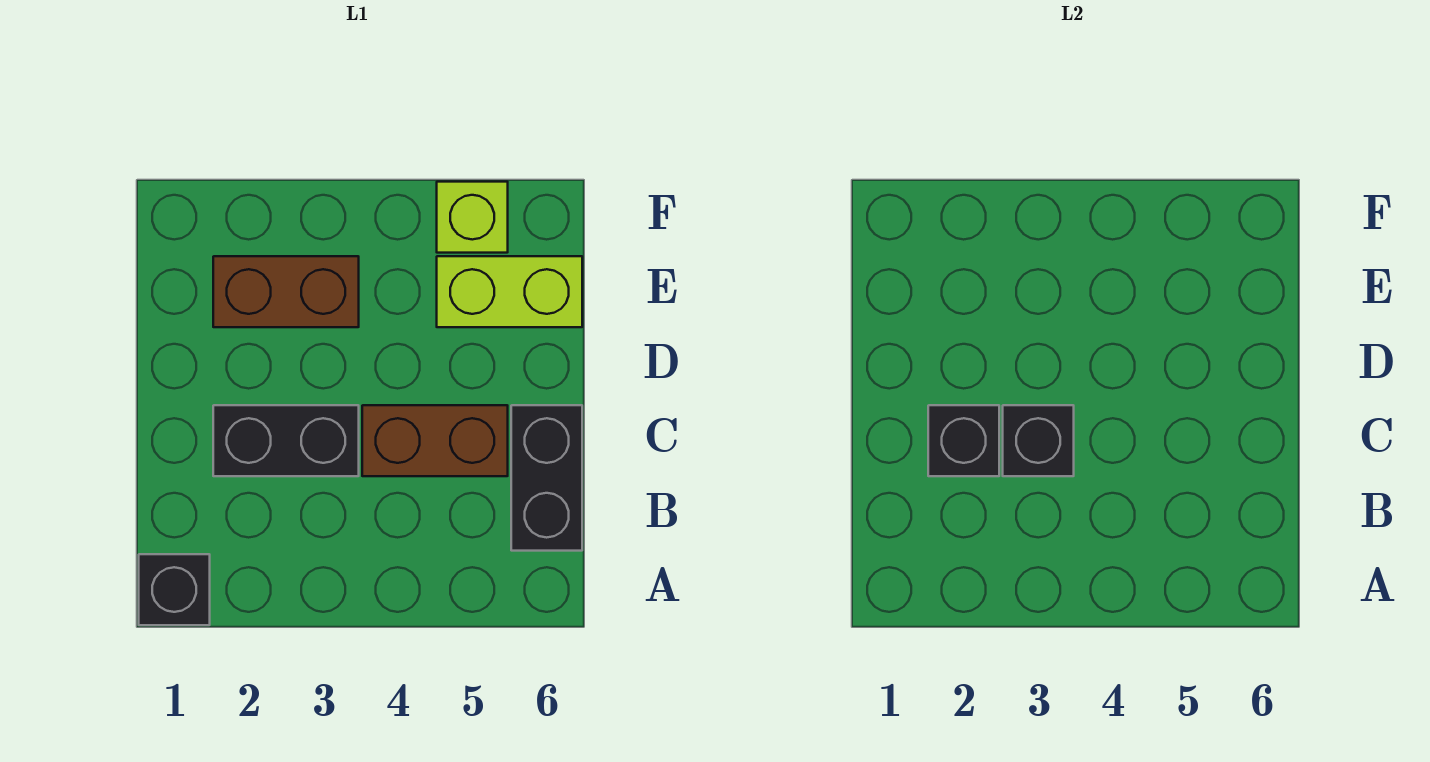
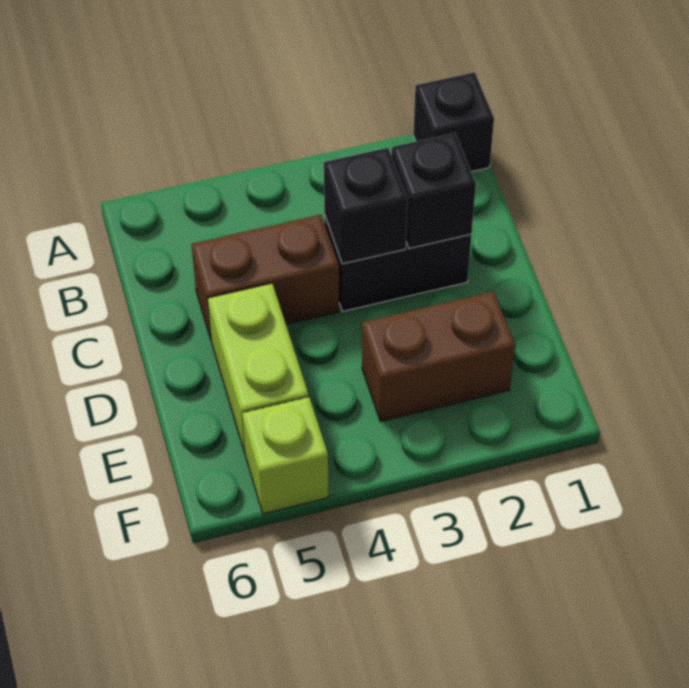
black 1x2 brick [511,405,582,551] -> none
lime 1x2 brick [437,256,582,327] -> lime 1x2 brick turned to [208,283,309,454]

